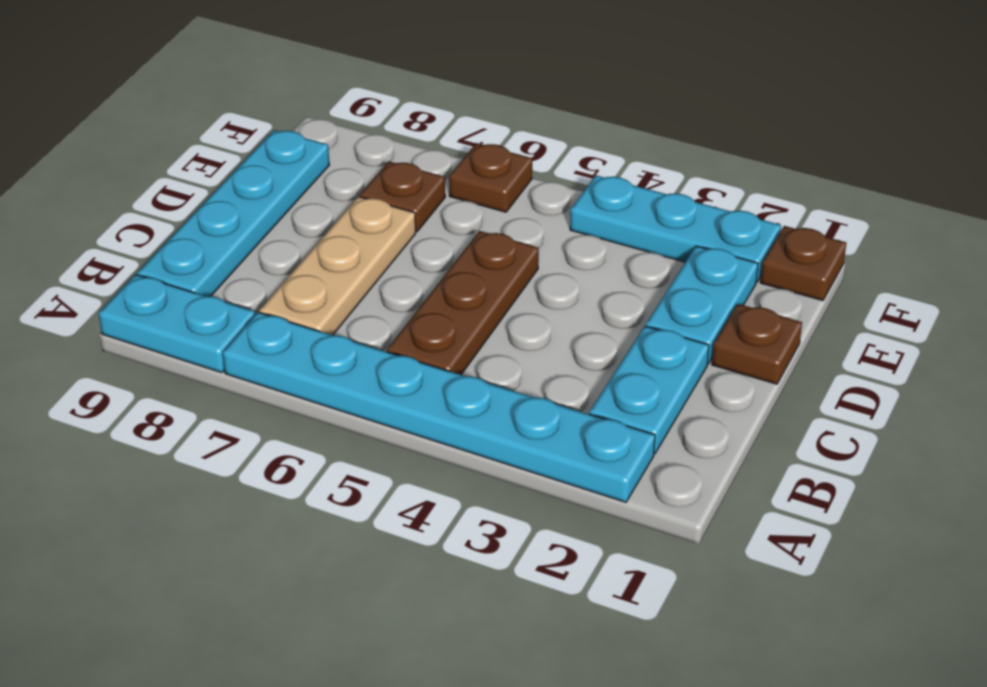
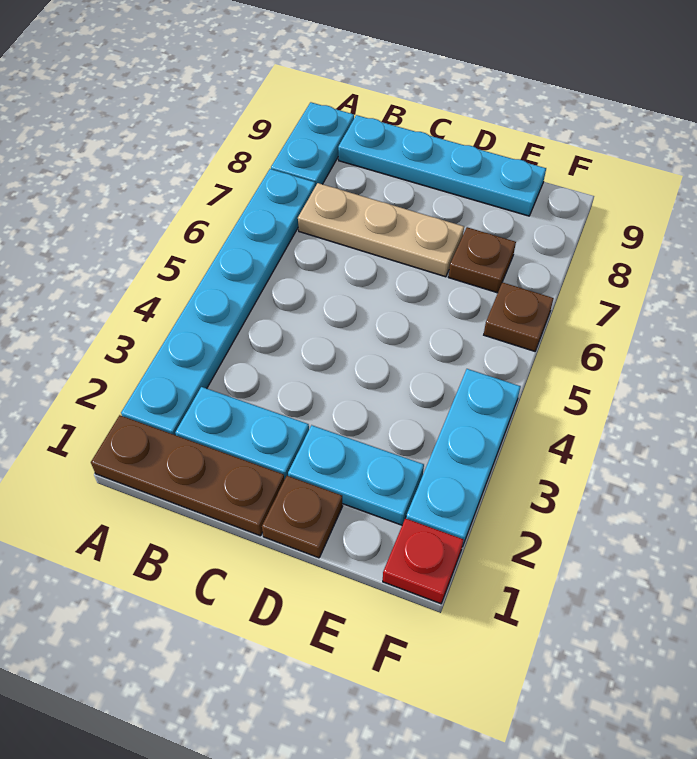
brown 1x3 plate [387,231,539,375] -> brown 1x3 plate moved to [91,415,285,536]
brown 1x1 plate [760,226,846,301] -> red 1x1 plate [383,518,463,604]

